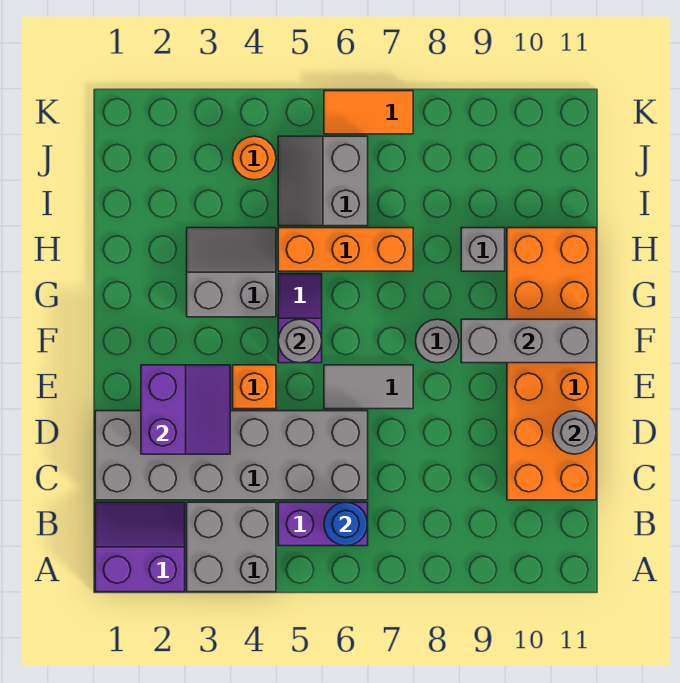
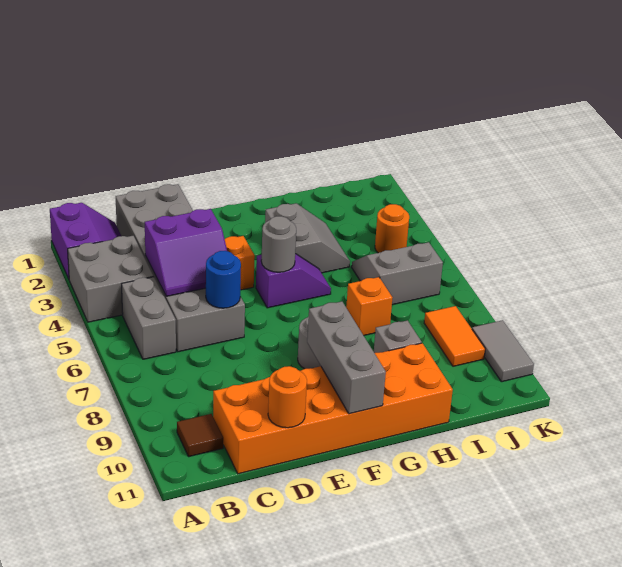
purple 1x2 brick [278,502,368,546] -> grey 1x2 brick [122,277,176,359]
blue 1x1 round brick [324,502,368,546] -> blue 1x1 round brick moved to [206,251,241,308]
none -> brown 1x1 tile [177,414,223,457]
purple 2x2 slope [141,365,230,454] -> purple 2x2 slope moved to [145,209,227,296]
grey 1x1 round brick [553,411,596,454] -> orange 1x1 round brick [268,366,307,428]
grey 1x2 tile [324,365,413,409] -> grey 1x2 tile moved to [472,320,534,382]
orange 1x3 brick [278,228,413,271] -> orange 1x1 brick [346,277,393,335]
orange 1x2 tile [324,91,413,134] -> orange 1x2 tile moved to [424,306,485,366]

